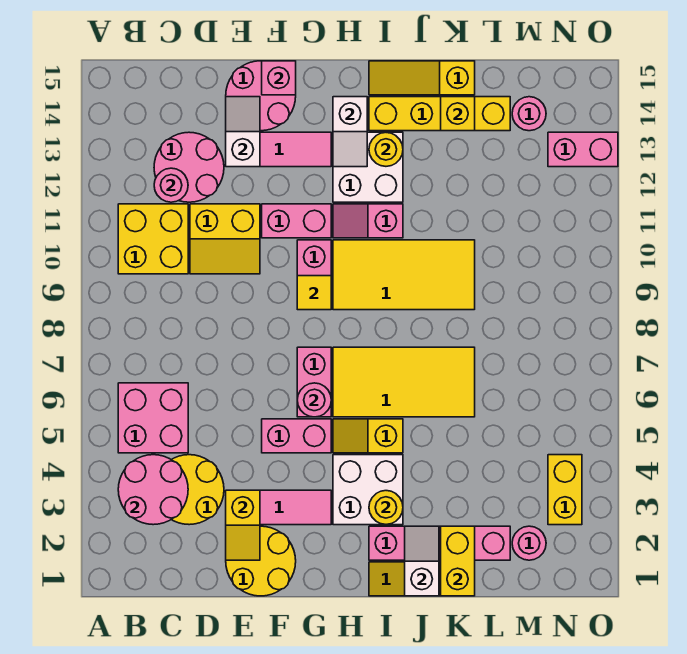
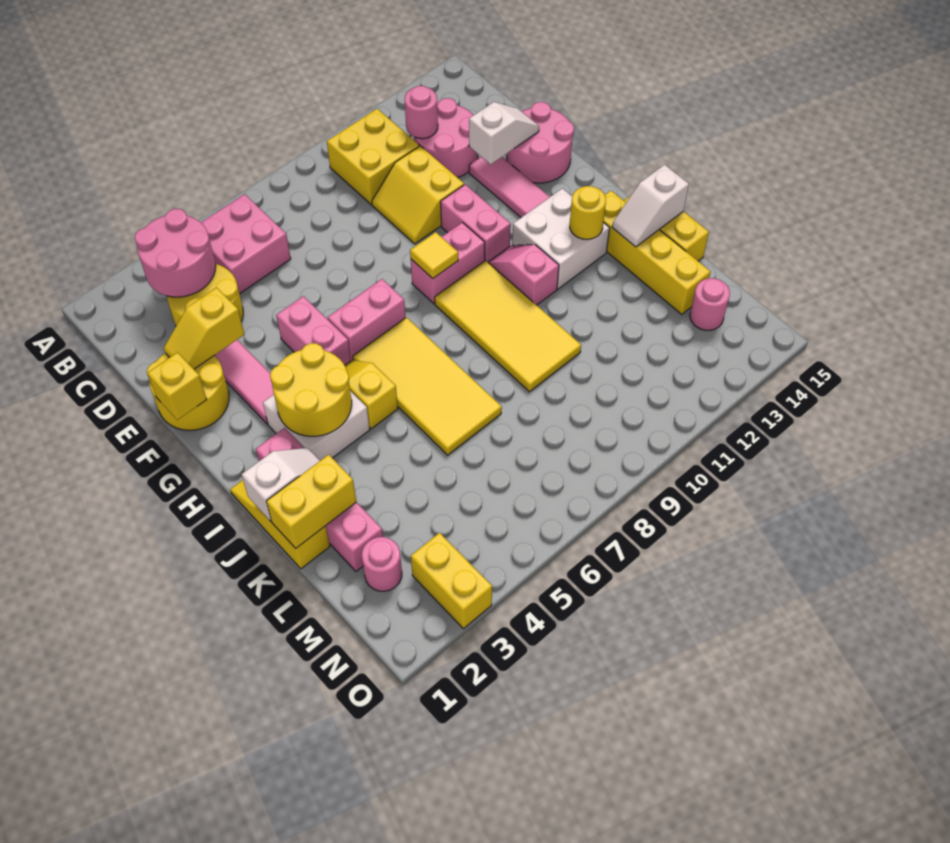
pink 1x1 brick [262,61,296,95] -> none
pink 1x1 round brick [297,383,331,417] -> none
white 1x2 slope [333,97,367,167] -> white 1x2 slope moved to [612,165,689,247]
yellow 1x1 round brick [369,491,403,525] -> yellow 2x2 round brick [270,343,352,436]
yellow 1x1 brick [441,97,475,131] -> yellow 1x1 brick moved to [148,353,207,420]
yellow 1x2 brick [548,455,582,525] -> yellow 1x2 brick turned to [411,533,492,629]
pink 1x2 brick [548,132,618,167] -> none

